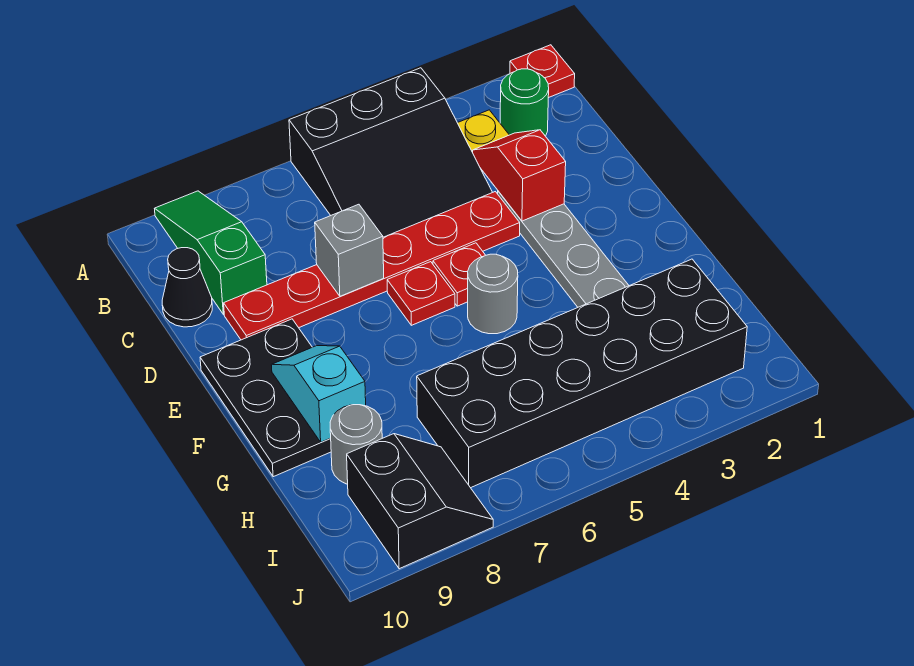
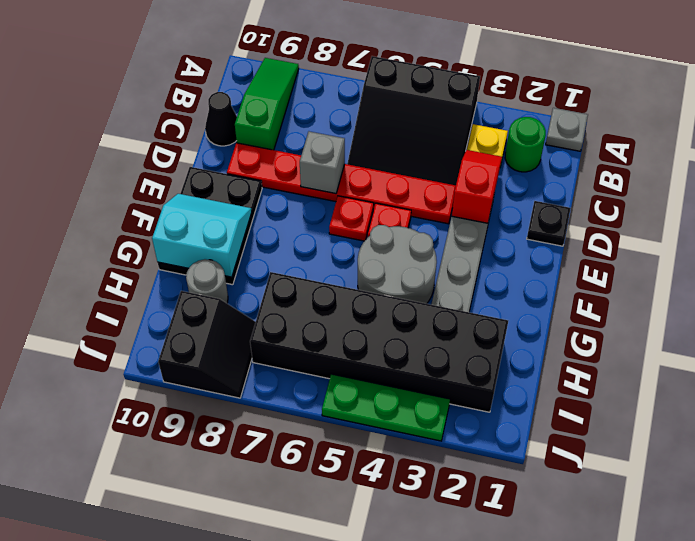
red 1x1 plate [510,45,575,98] -> grey 1x1 plate [546,108,588,151]
none -> black 1x1 plate [527,201,571,246]
grey 1x1 round brick [468,254,518,334] -> grey 2x2 round brick [358,225,437,304]
cyan 1x2 slope [272,346,366,442] -> cyan 2x2 slope [152,194,252,277]
none -> green 1x3 plate [322,374,450,441]

